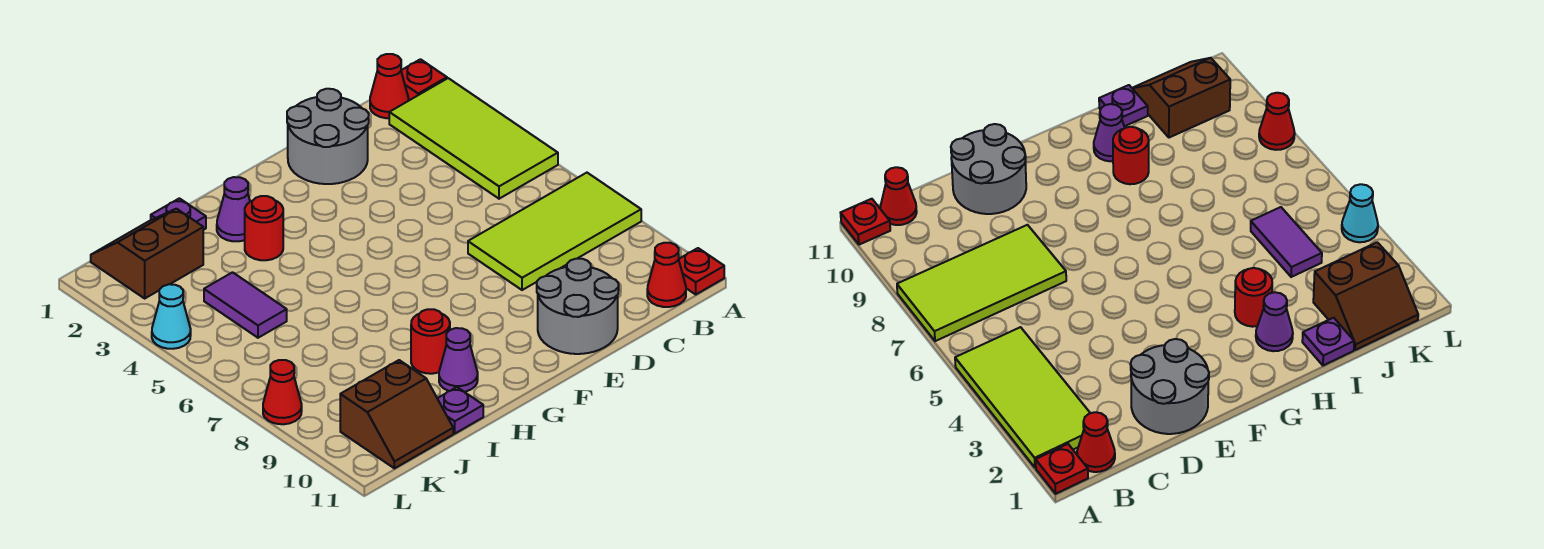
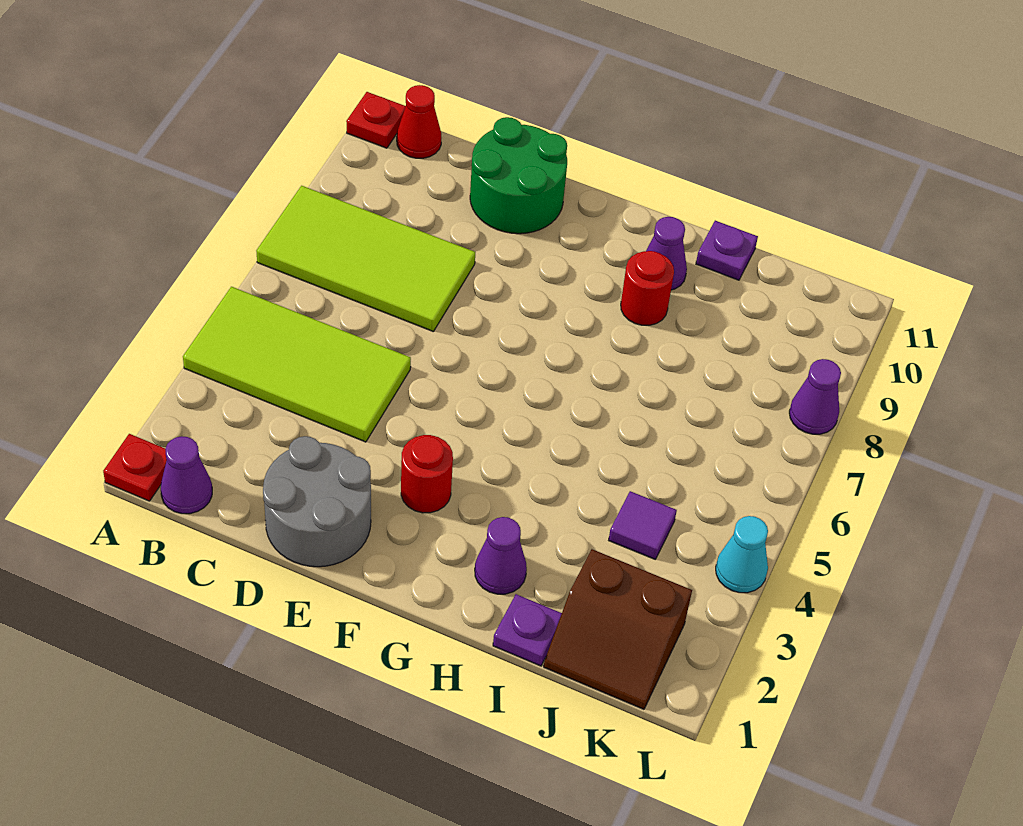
lime 2x4 tile [389,78,558,199] -> lime 2x4 tile turned to [183,287,411,442]
red 1x1 cone [370,54,409,118] -> purple 1x1 cone [161,436,212,514]
grey 2x2 round brick [537,259,619,354] -> green 2x2 round brick [470,117,567,234]
red 1x1 round brick [245,196,283,260] -> red 1x1 round brick moved to [401,435,453,513]
purple 1x2 tile [204,272,287,338] -> purple 1x1 tile [609,491,677,559]
brown 2x2 slope [340,360,453,468] -> none
red 1x1 cone [263,360,302,424] -> purple 1x1 cone [789,359,841,434]

